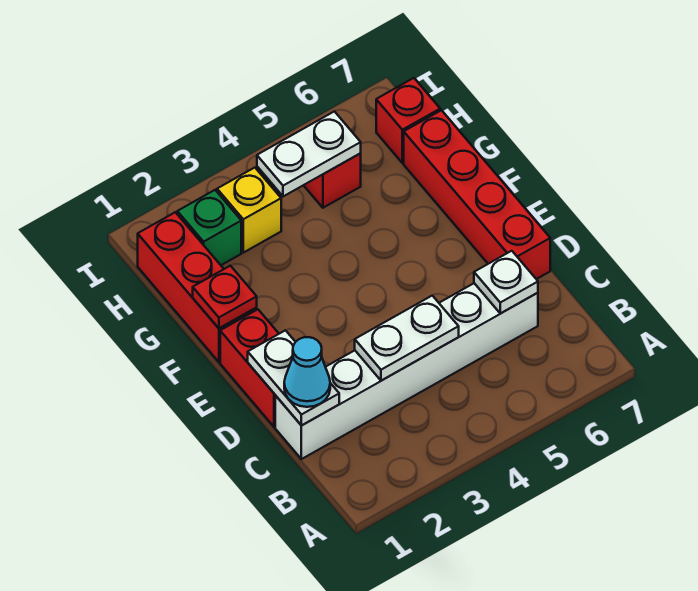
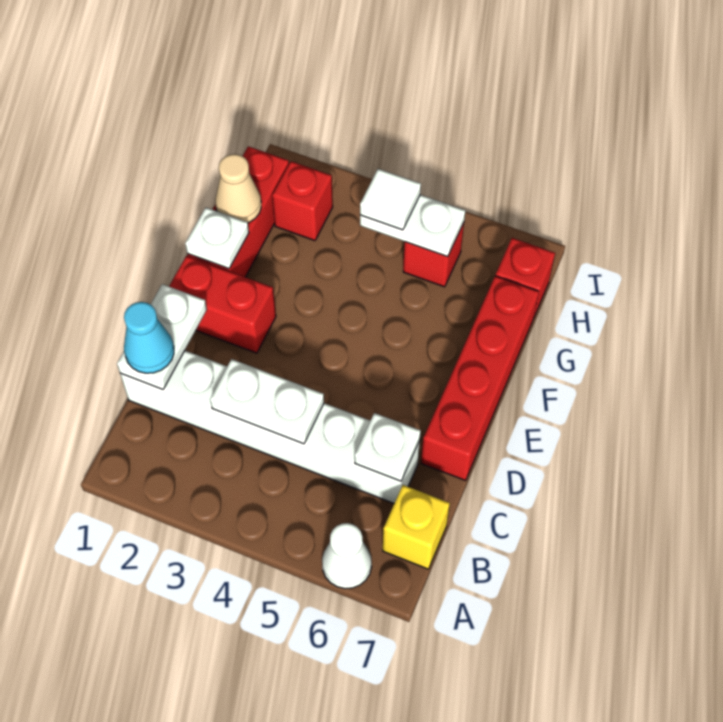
none -> white 1x1 cone [322,523,372,589]
red 1x2 brick [220,309,279,427] -> red 1x2 brick turned to [169,256,276,353]
red 1x1 plate [193,266,257,328] -> white 1x1 plate [185,208,249,269]
none -> tan 1x1 cone [215,154,261,223]
green 1x1 brick [177,190,241,265] -> red 1x1 brick [272,161,333,241]
yellow 1x1 brick [217,168,281,253] -> yellow 1x1 brick moved to [383,485,450,569]
none -> white 1x1 tile [360,169,421,230]

